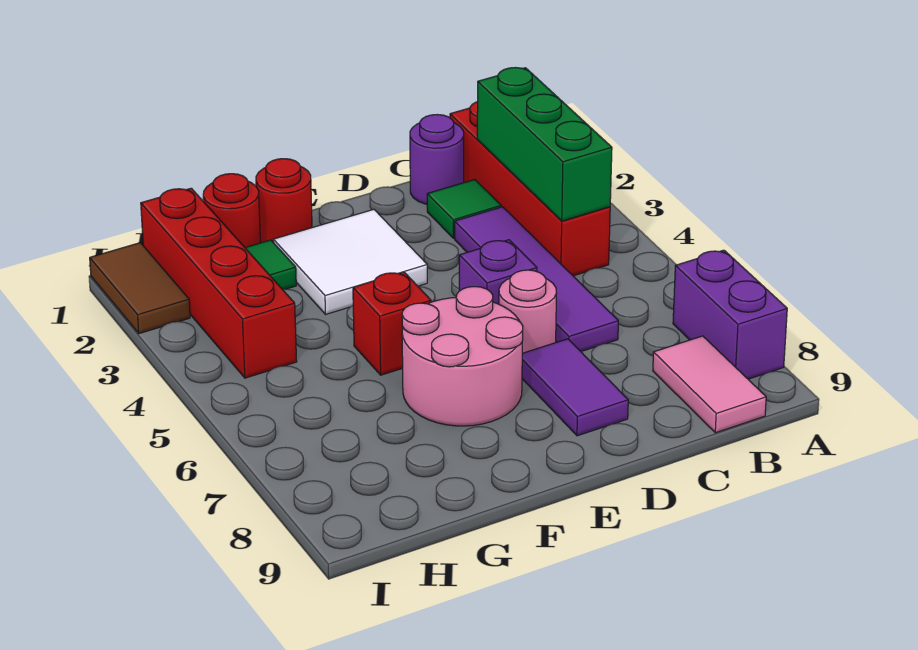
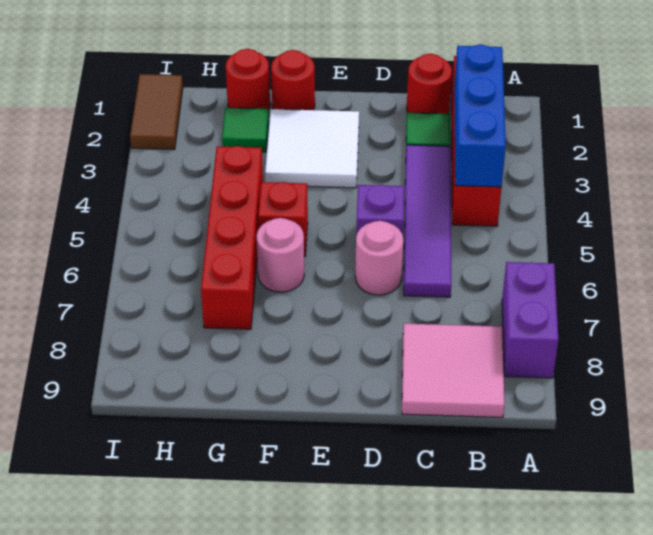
green 1x3 brick [477,68,612,221] -> blue 1x3 brick [454,45,506,187]
pink 1x2 tile [653,336,766,433] -> pink 2x2 tile [402,324,504,417]
purple 1x1 round brick [410,115,464,204] -> red 1x1 round brick [407,54,452,114]
purple 1x2 tile [522,339,628,436] -> none
pink 2x2 round brick [402,287,523,426] -> pink 1x1 round brick [257,218,304,292]
red 1x4 brick [141,188,297,378] -> red 1x4 brick moved to [201,146,263,329]

